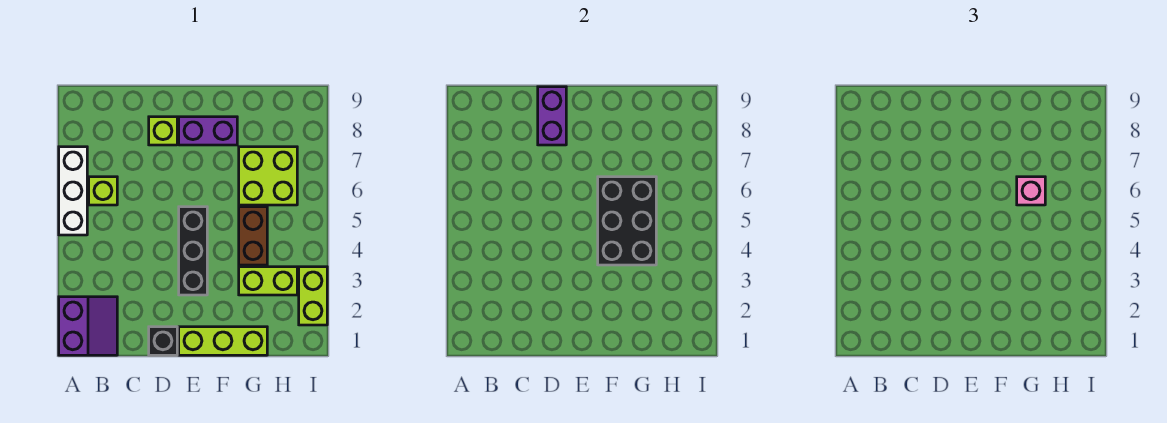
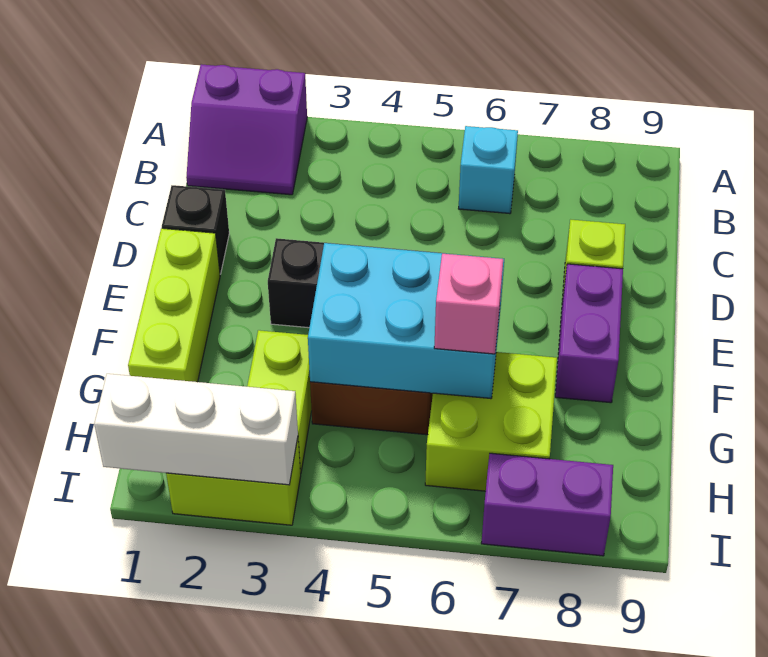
white 1x3 brick [59,147,87,235] -> white 1x3 brick moved to [94,374,298,485]
lime 1x1 brick [89,177,117,205] -> cyan 1x1 brick [459,126,518,214]
purple 1x2 brick [538,87,566,145] -> purple 1x2 brick moved to [481,453,613,556]
black 2x3 brick [598,177,656,265] -> cyan 2x3 brick [308,243,504,399]

